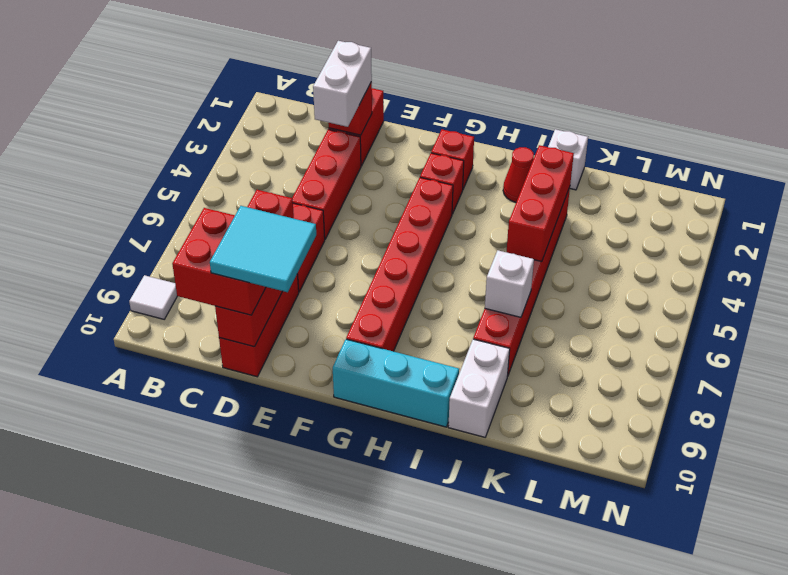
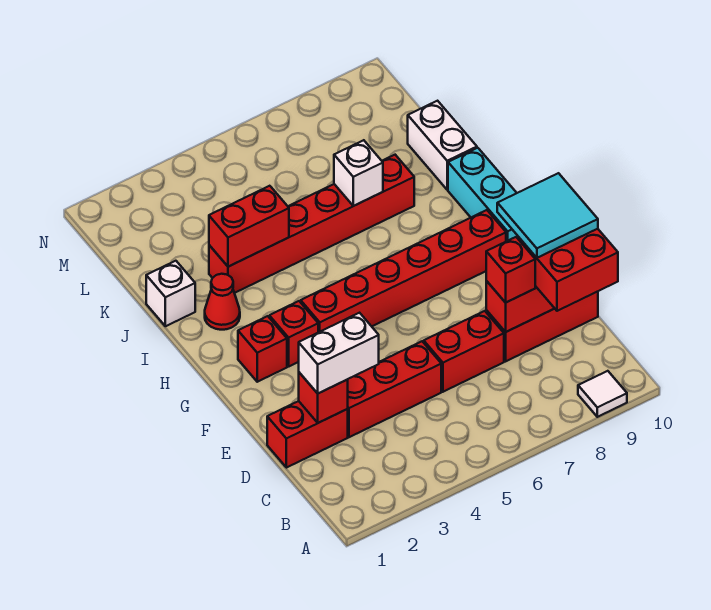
red 1x3 brick [507,145,574,262] -> red 1x2 brick [209,186,289,267]
white 1x2 brick [448,339,510,437] -> white 1x2 brick turned to [408,101,477,190]

